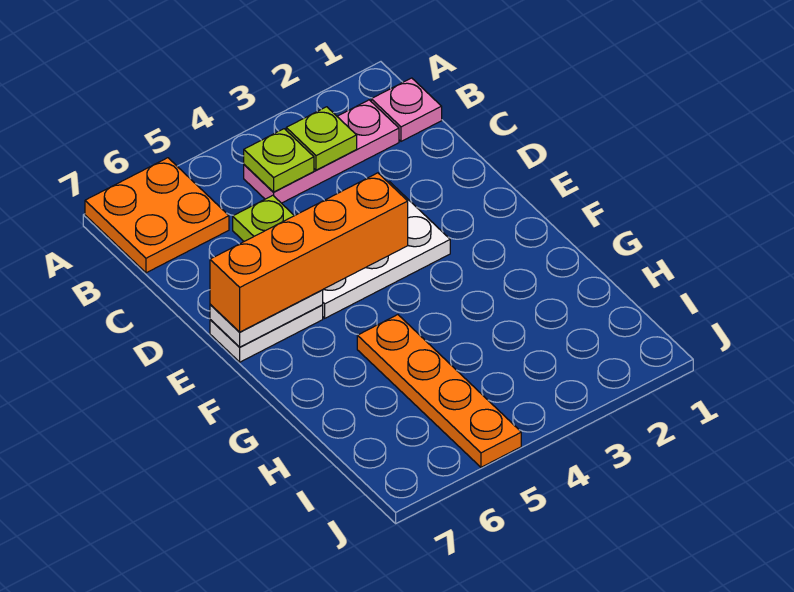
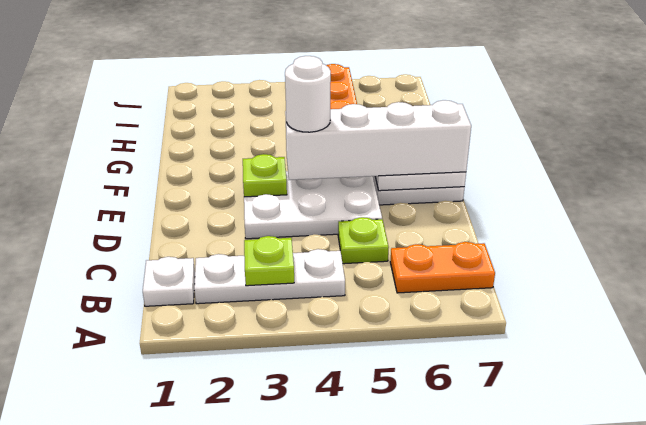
orange 2x2 plate [85,158,229,273] -> orange 1x2 plate [390,242,495,293]
pink 1x1 plate [371,78,442,141] -> white 1x1 plate [143,257,195,306]
pink 1x3 plate [244,100,399,203] -> white 1x3 plate [194,249,345,304]
lime 1x1 plate [244,129,314,192] -> lime 1x1 plate moved to [243,154,287,197]
orange 1x4 brick [210,173,408,332] -> white 1x4 brick [285,100,471,180]
none -> white 1x1 round brick [285,56,331,132]

